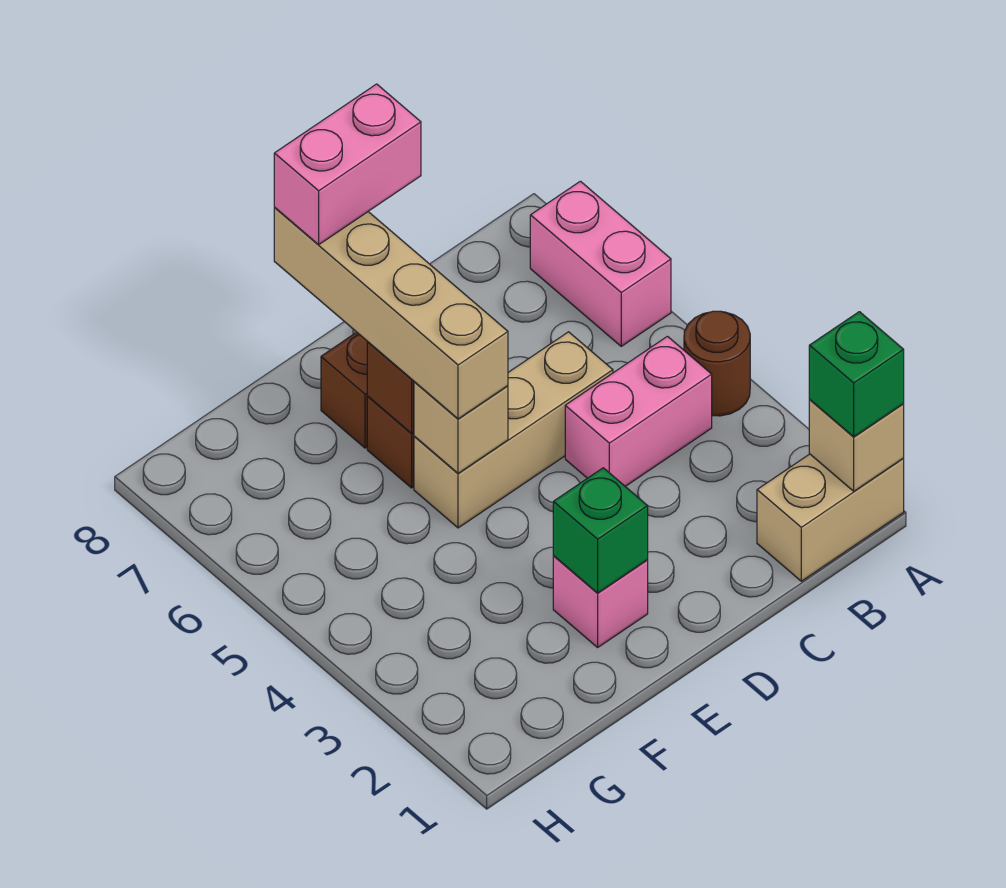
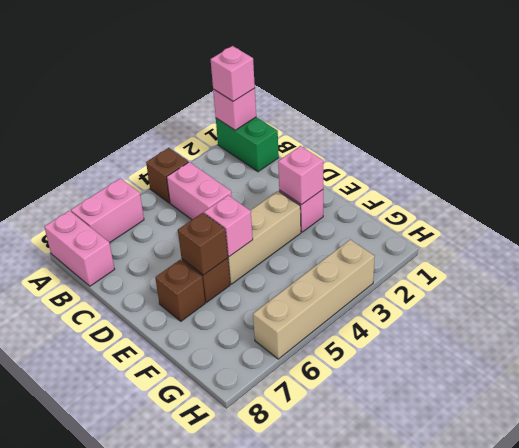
tan 1x2 brick [757,454,904,581] -> green 1x2 brick [216,117,279,172]
tan 1x1 brick [809,400,904,491] -> pink 1x1 brick [213,88,256,130]
green 1x1 brick [809,312,904,437] -> pink 1x1 brick [211,46,255,101]
brown 1x1 round brick [684,311,750,416] -> brown 1x1 brick [146,148,188,203]
tan 1x3 brick [414,332,613,528] -> tan 1x3 brick turned to [228,191,301,284]
pink 1x2 brick [274,84,421,245] -> pink 1x2 brick moved to [44,211,115,286]
green 1x1 brick [553,468,648,593] -> pink 1x1 brick [278,146,323,205]
tan 1x1 brick [414,382,508,473] -> pink 1x1 brick [204,195,253,257]
tan 1x4 brick [274,208,508,419] -> tan 1x4 brick moved to [253,240,375,359]

